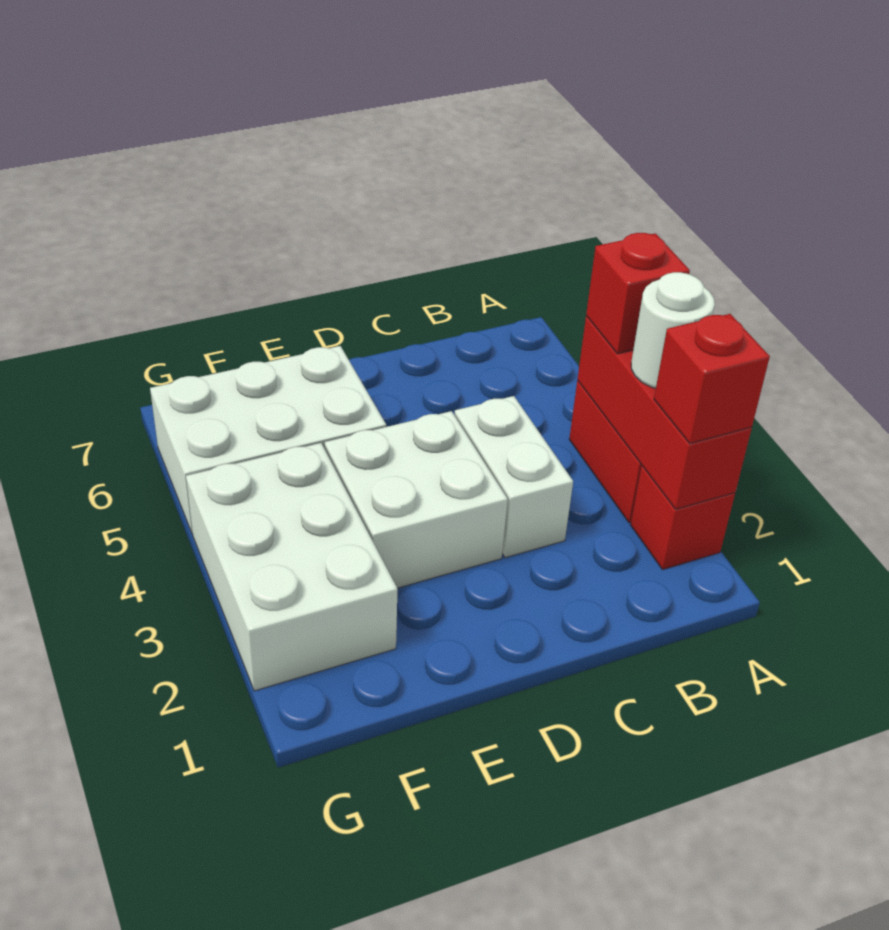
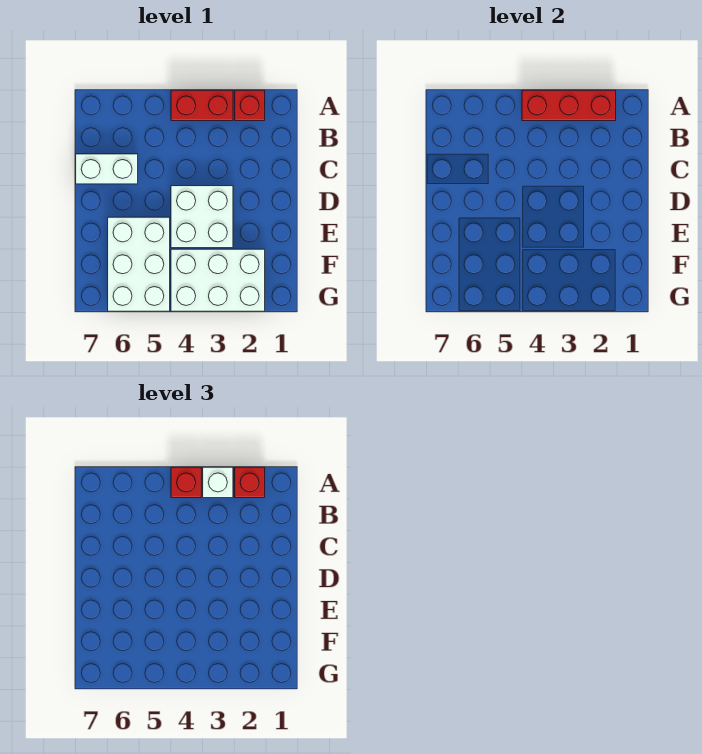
white 1x1 round brick [631,272,715,388] -> white 1x1 brick [203,467,233,498]
white 1x2 brick [455,396,573,558] -> white 1x2 brick moved to [76,154,138,184]

